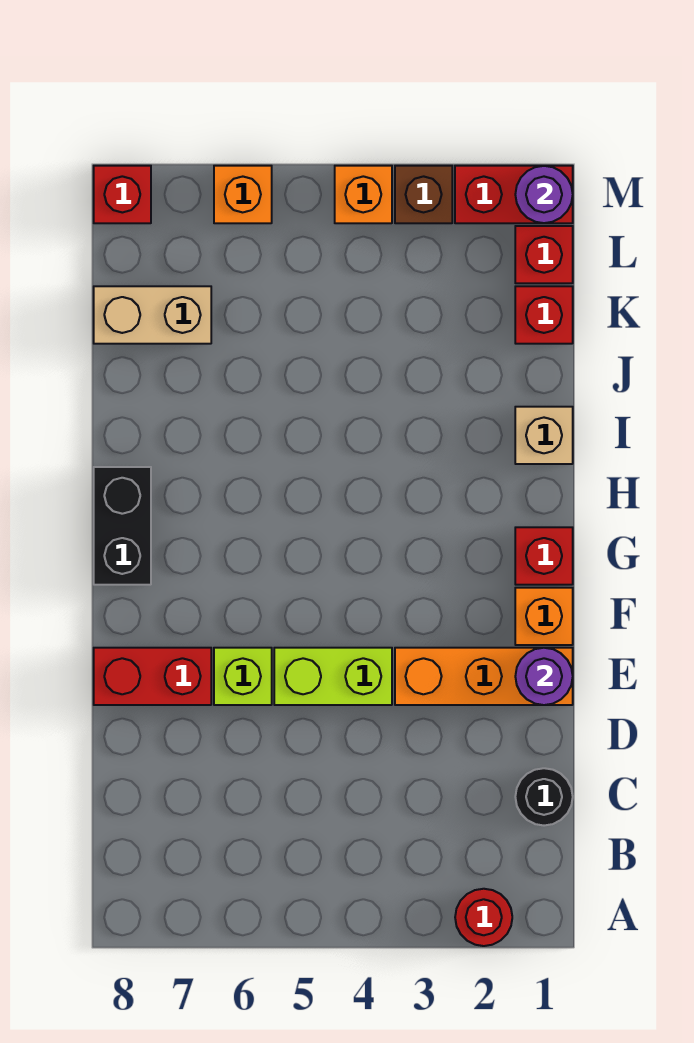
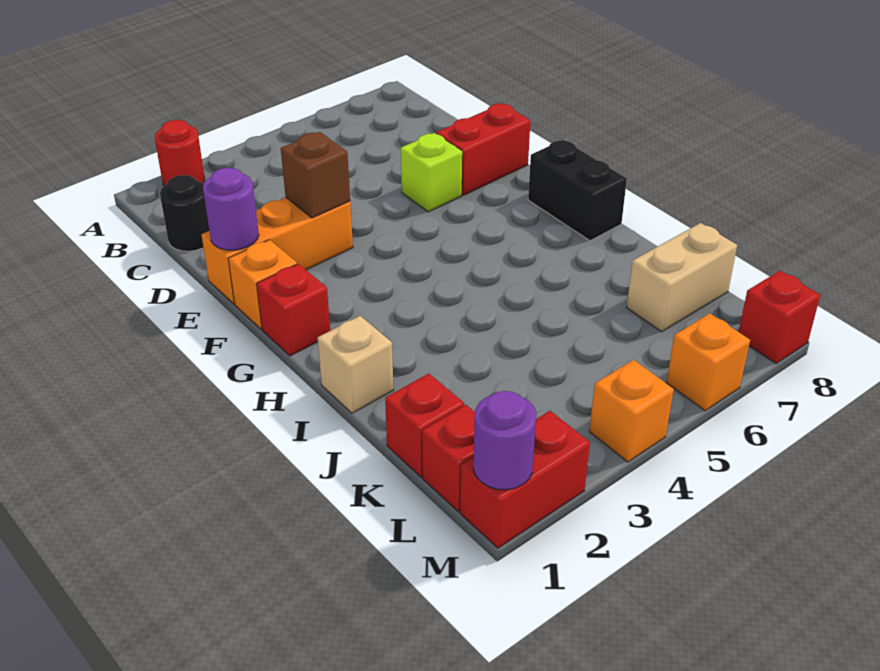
lime 1x2 brick [274,648,392,705] -> none
brown 1x1 brick [395,166,452,223] -> brown 1x1 brick moved to [281,132,350,218]

